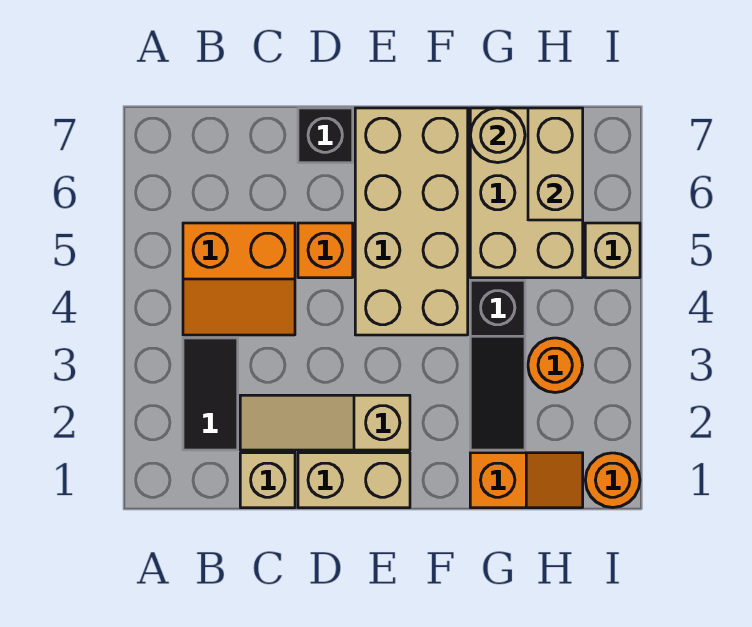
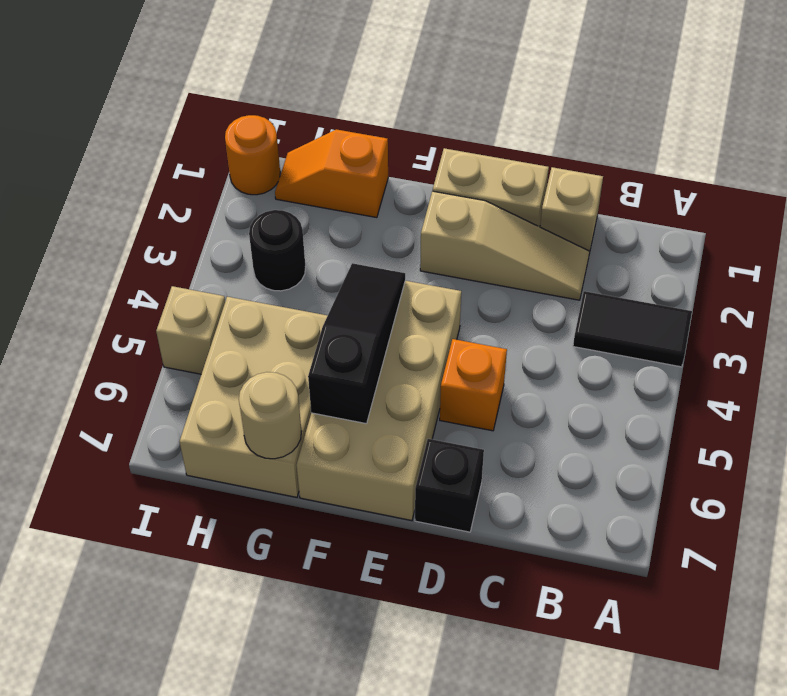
black 1x2 tile [183,338,238,450] -> black 1x2 tile turned to [573,291,692,367]
orange 2x2 slope [183,223,295,335] -> none
black 1x3 slope [470,280,525,450] -> black 1x3 slope moved to [308,263,405,424]
orange 1x1 round brick [528,338,583,393] -> black 1x1 round brick [249,210,306,291]
tan 1x2 brick [528,108,583,220] -> none

